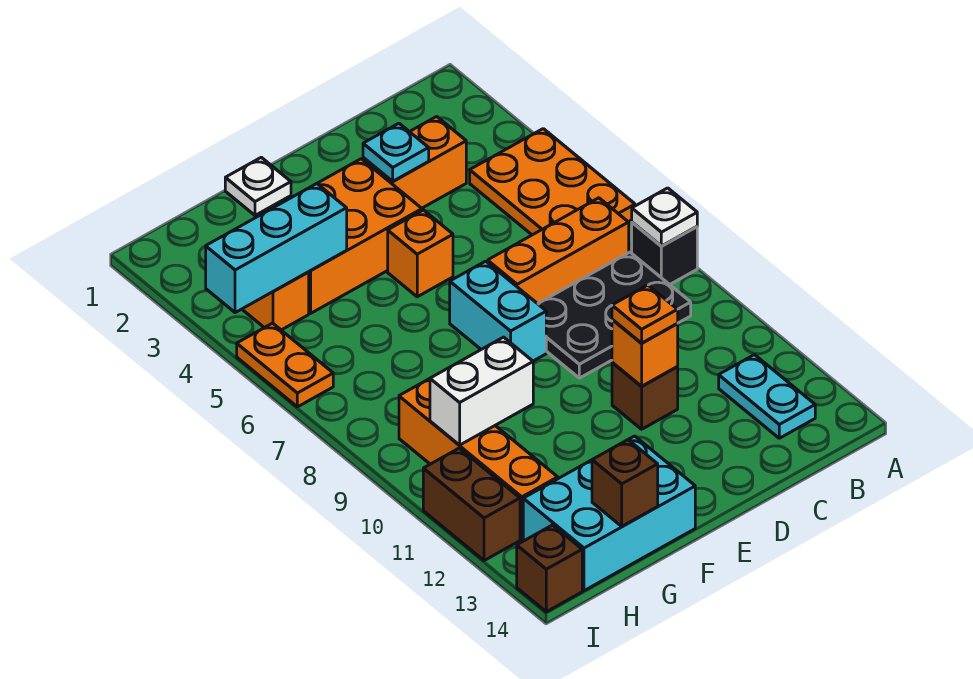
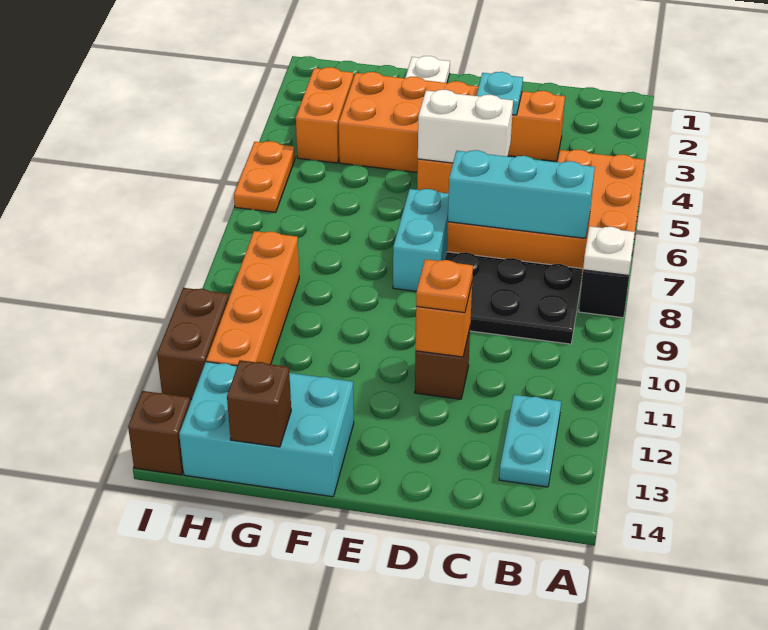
cyan 1x3 brick [206,184,347,313] -> cyan 1x3 brick moved to [448,150,595,238]
white 1x2 brick [430,337,533,445] -> white 1x2 brick moved to [418,90,513,163]

